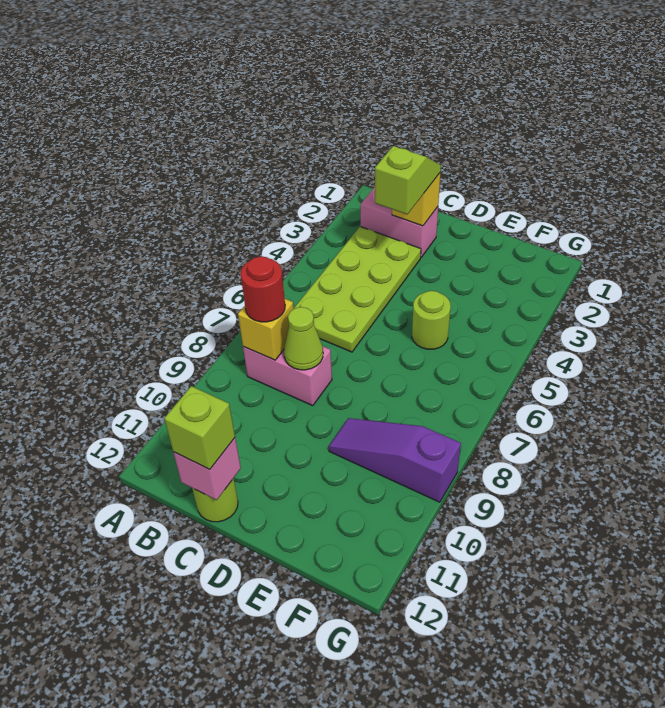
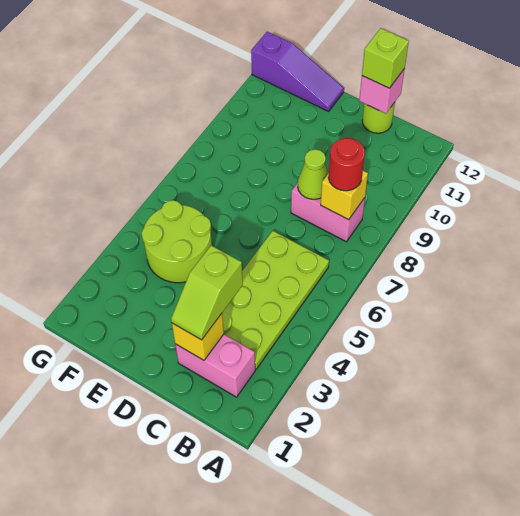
lime 1x1 round brick [412,291,451,349] -> lime 2x2 round brick [142,200,212,283]
purple 1x3 slope [329,418,461,502] -> purple 1x3 slope moved to [251,32,344,111]

